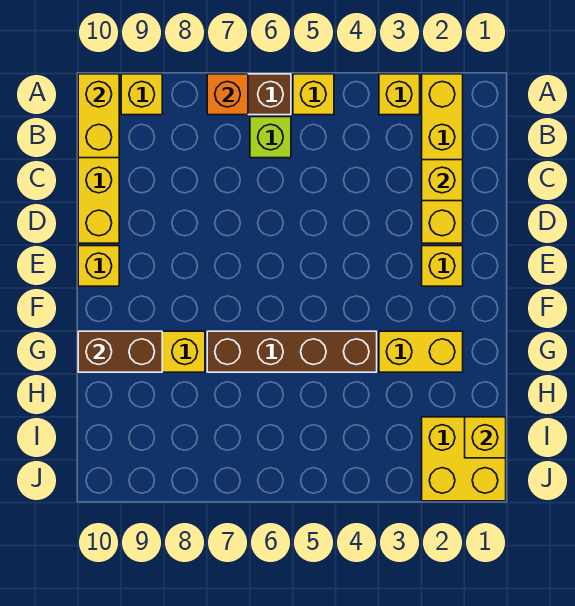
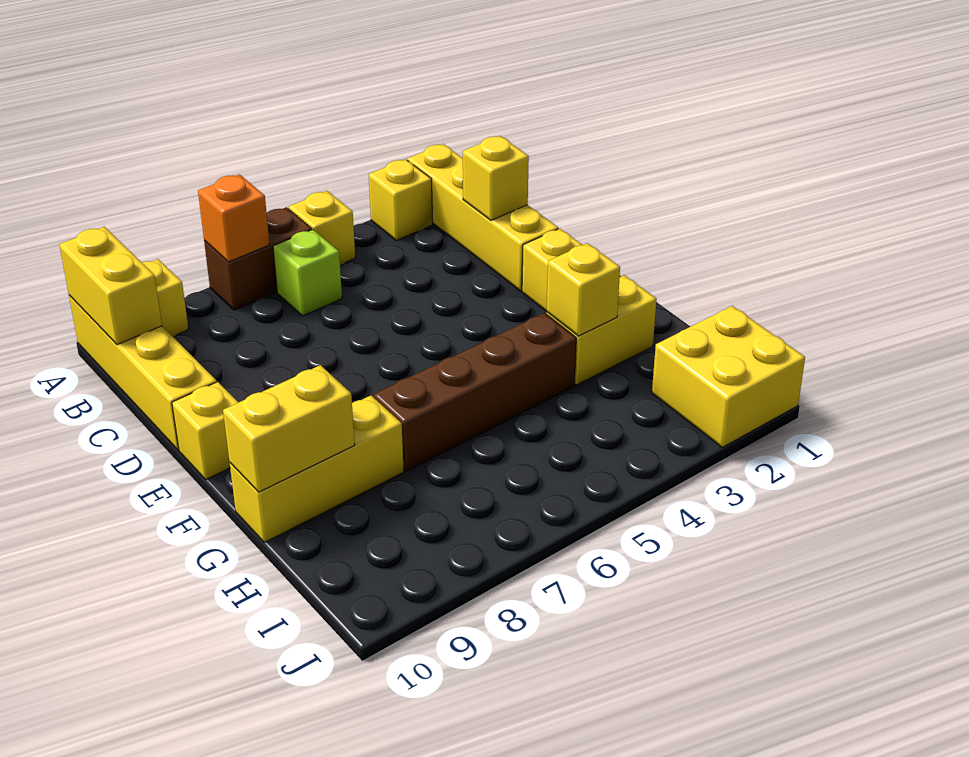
brown 1x2 brick [78,331,162,372] -> yellow 1x2 brick [223,365,355,492]
yellow 1x1 brick [465,417,506,458] -> yellow 1x1 brick moved to [547,243,620,336]

